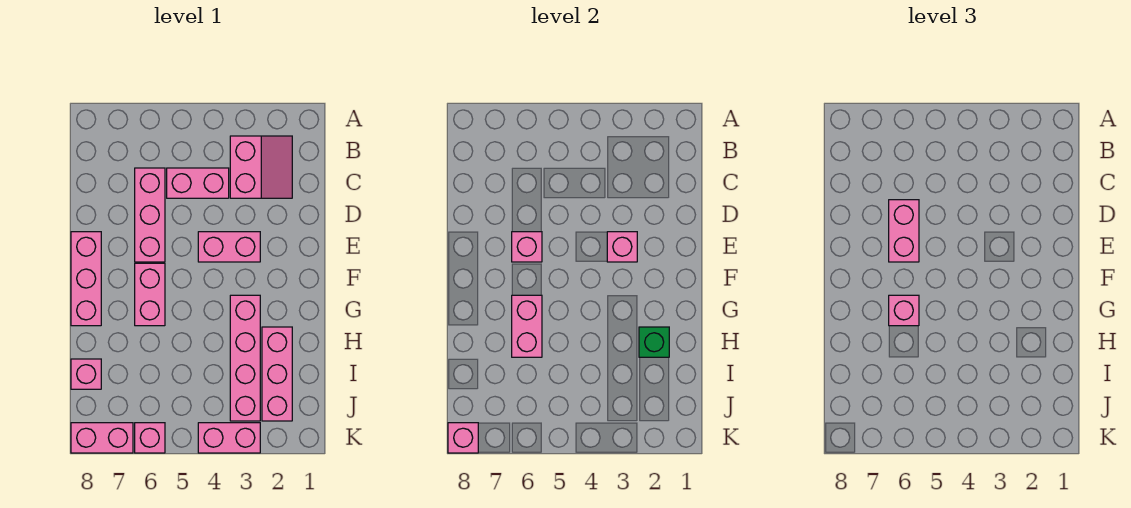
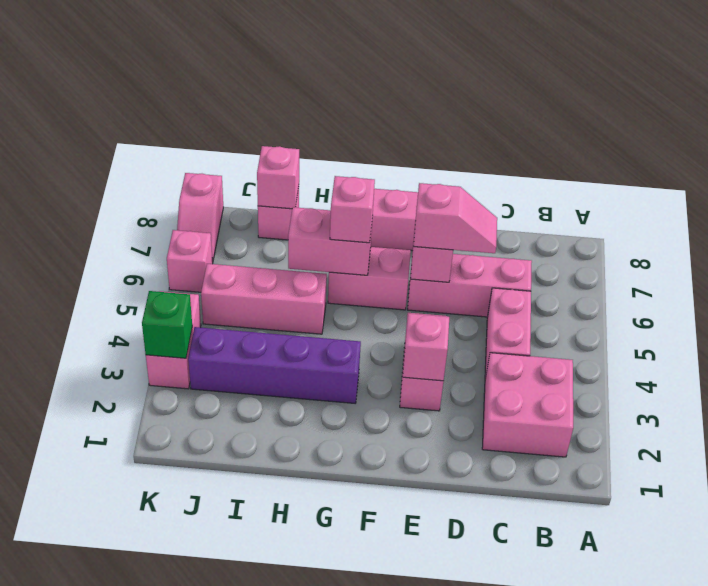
pink 2x2 slope [230,136,292,198] -> pink 2x2 brick [482,353,573,457]
pink 1x2 brick [889,200,919,262] -> pink 1x2 slope [413,183,497,253]
pink 1x4 brick [230,295,260,421] -> purple 1x4 brick [188,327,361,403]
pink 1x3 brick [262,327,292,421] -> pink 1x3 brick moved to [201,264,327,334]
green 1x1 brick [639,327,669,357] -> green 1x1 brick moved to [142,291,192,358]
pink 1x2 brick [71,423,133,453] -> pink 1x2 slope [177,173,223,263]
pink 1x1 brick [448,423,478,453] -> pink 1x1 brick moved to [257,146,299,209]

